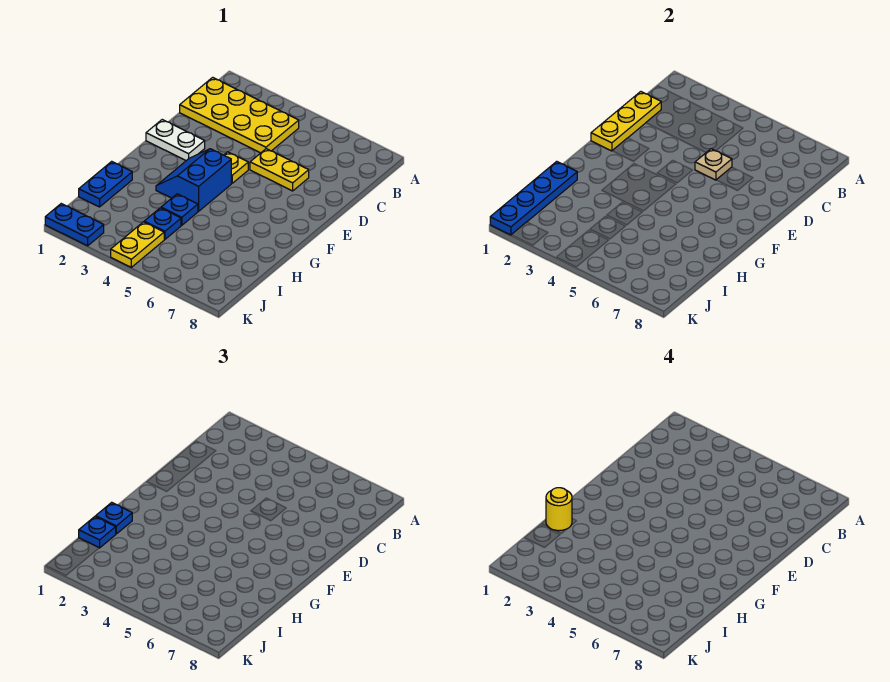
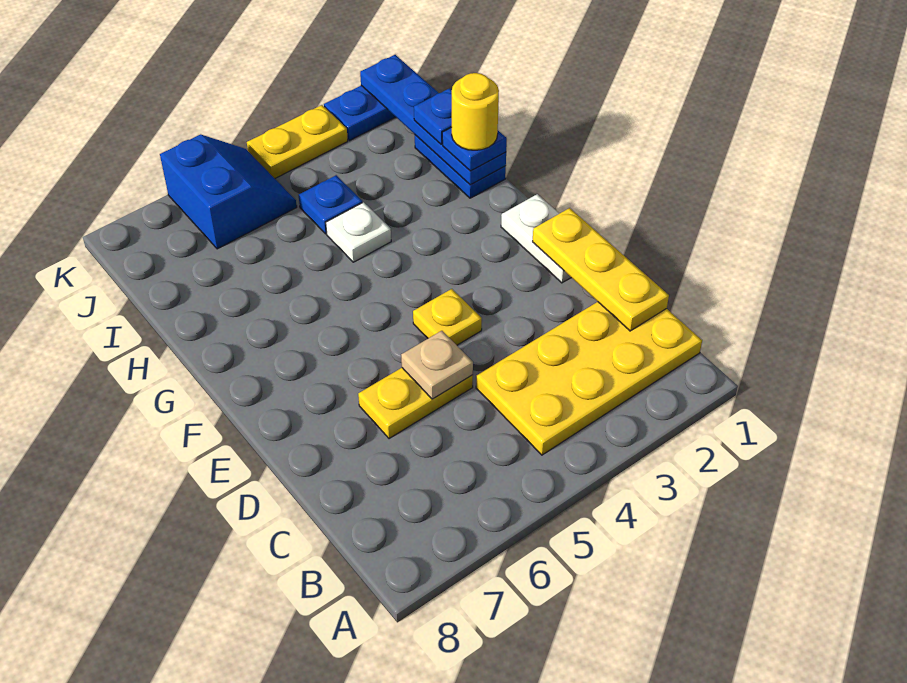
white 1x2 plate [146,120,205,161] -> white 1x2 plate turned to [501,194,571,283]
blue 2x2 slope [156,149,231,211] -> blue 2x2 slope moved to [160,134,297,249]
blue 1x1 plate [161,194,198,225] -> white 1x1 plate [326,202,391,262]
yellow 1x2 plate [111,222,164,267] -> yellow 1x2 plate turned to [247,105,348,178]

